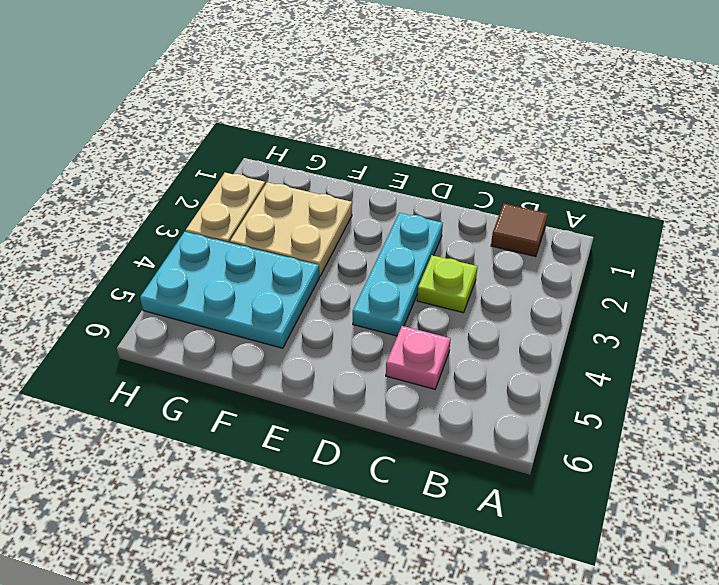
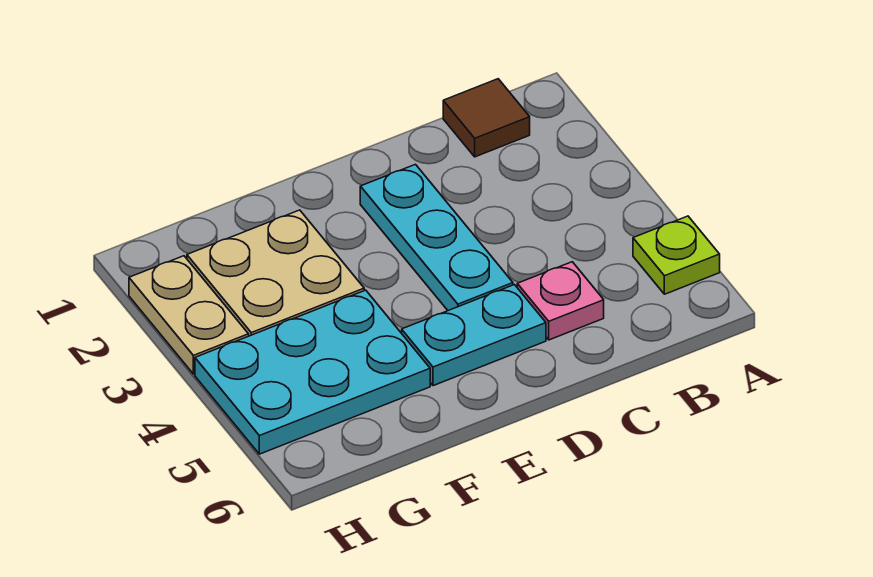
lime 1x1 plate [417,255,478,313] -> lime 1x1 plate moved to [633,216,720,294]
none -> cyan 1x2 plate [402,285,546,386]

